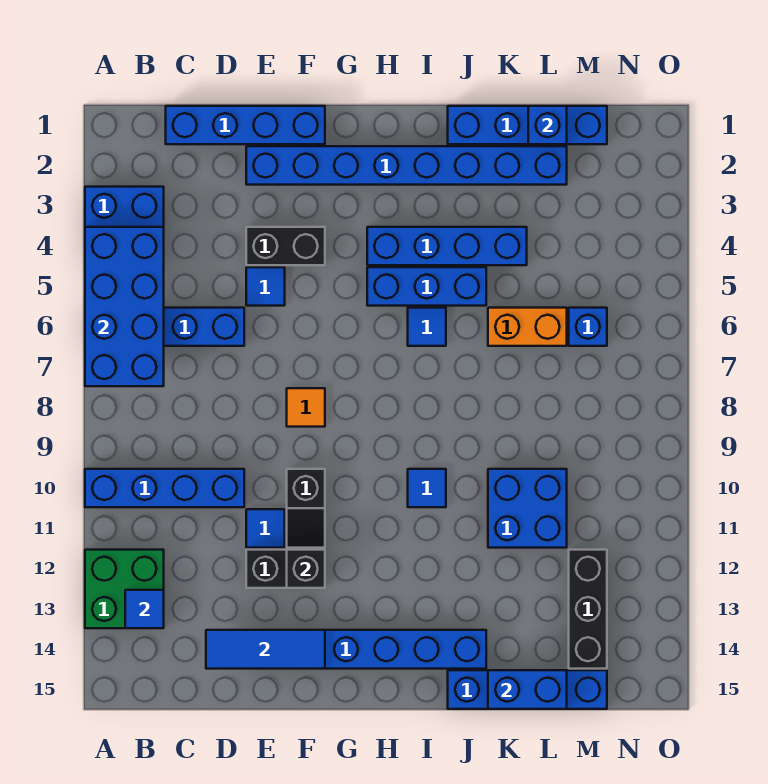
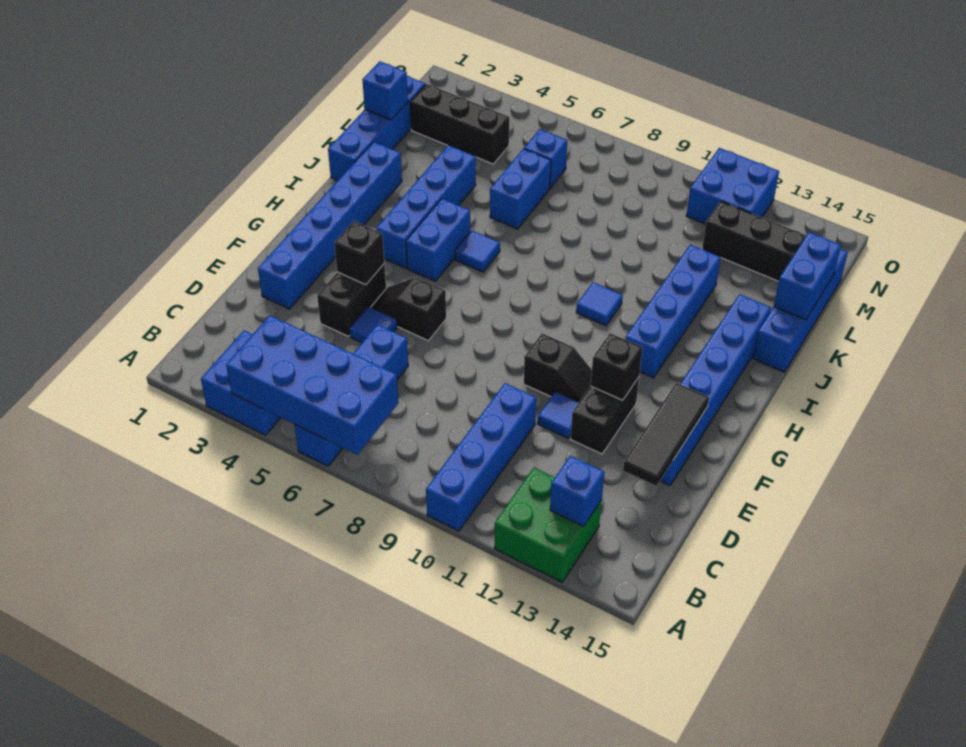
blue 1x1 tile [125,590,164,628] -> blue 1x1 brick [550,456,604,527]
blue 1x4 brick [166,106,325,144] -> blue 1x4 brick moved to [625,245,721,378]
blue 1x3 tile [206,630,325,669] -> black 1x3 tile [623,383,709,486]
blue 1x8 brick [246,146,567,185] -> blue 1x6 brick [258,142,402,309]
none -> black 1x1 brick [334,221,384,285]
none -> black 1x2 slope [371,277,446,341]
orange 1x1 tile [287,388,325,427] -> none
blue 1x3 brick [367,267,486,306] -> blue 1x2 brick [406,199,470,281]
orange 1x2 brick [488,308,567,346] -> blue 1x2 brick [490,149,551,229]
blue 2x2 brick [488,469,567,548] -> blue 2x2 brick moved to [686,148,779,224]
none -> black 1x3 brick [410,84,509,164]

